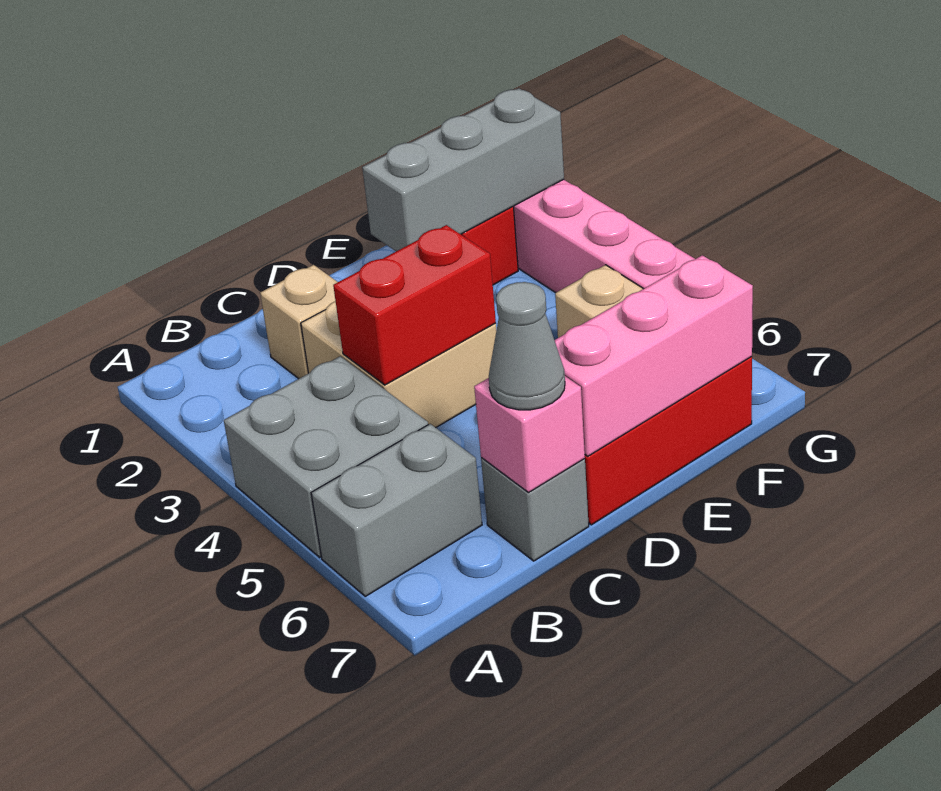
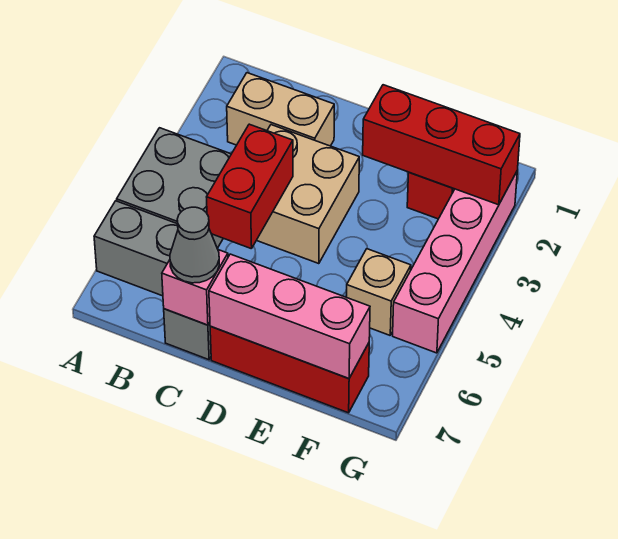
tan 1x1 brick [260,265,337,379] -> tan 1x2 brick [227,73,334,146]
red 1x2 brick [333,225,496,385] -> red 1x2 brick turned to [207,124,293,249]
grey 1x3 brick [362,88,564,251] -> red 1x3 brick [363,85,520,205]

